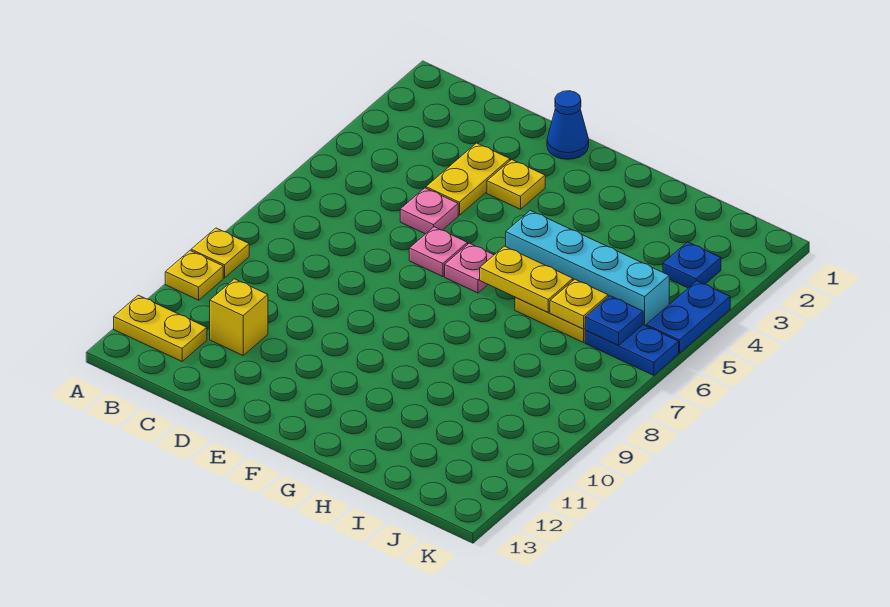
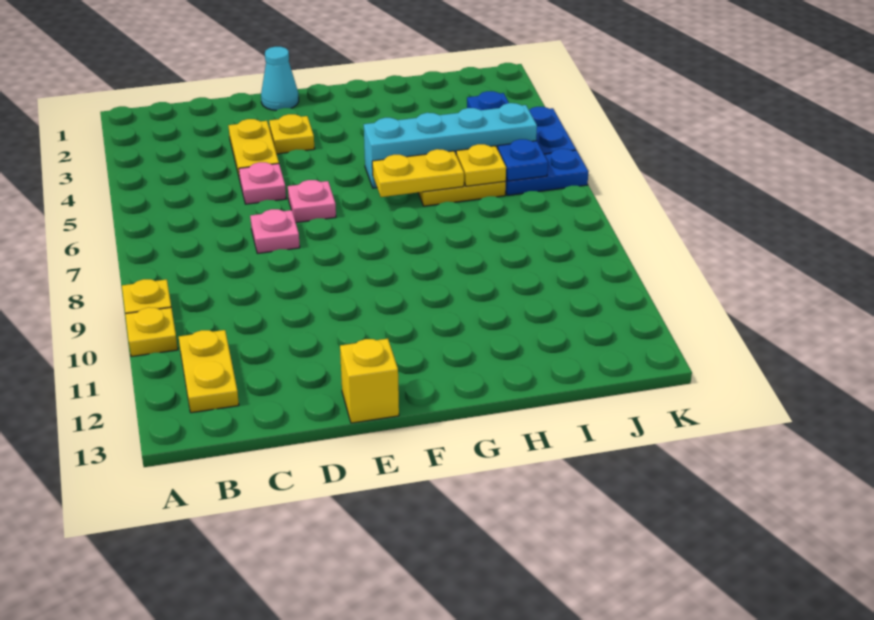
yellow 1x2 plate [114,295,207,361] -> yellow 1x2 plate turned to [179,330,239,413]
yellow 1x1 brick [210,279,268,355] -> yellow 1x1 brick moved to [340,339,399,423]
blue 1x1 cone [547,91,589,159] -> cyan 1x1 cone [261,47,299,111]
pink 1x1 plate [445,243,494,293] -> pink 1x1 plate moved to [250,209,300,253]

